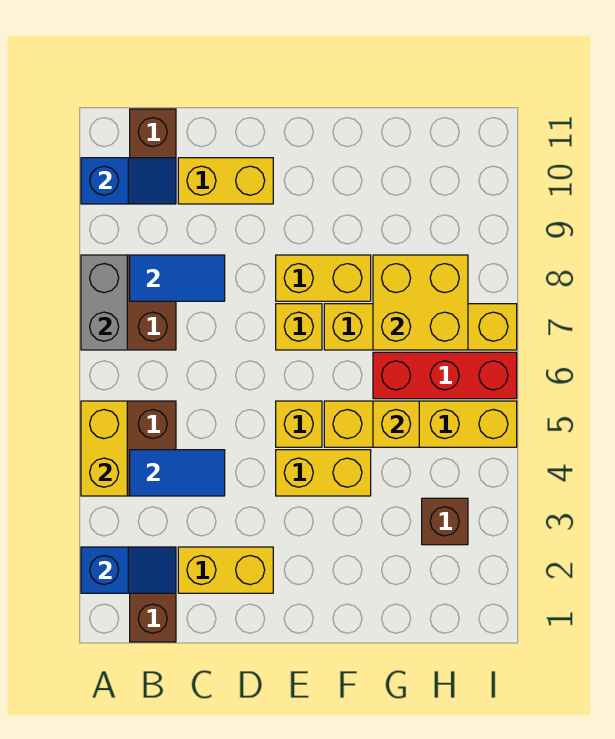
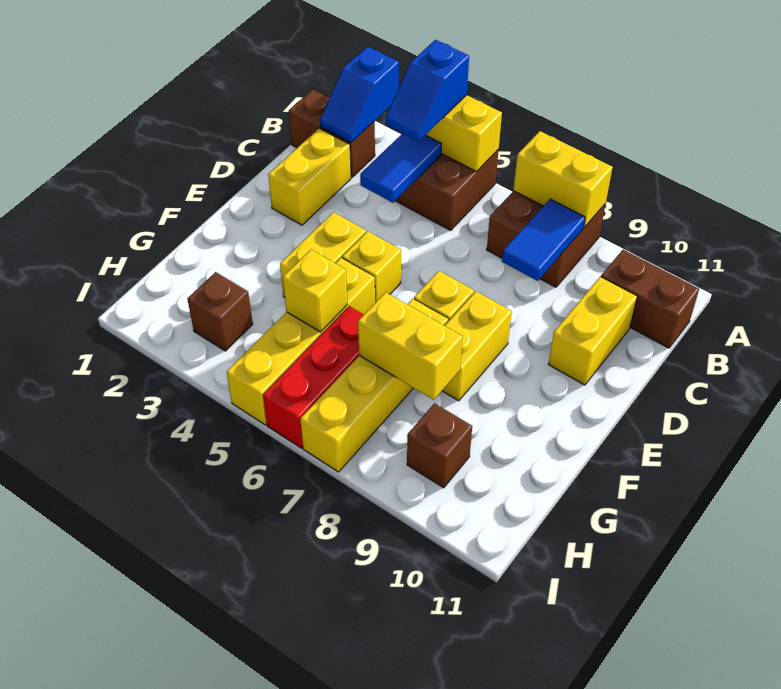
grey 1x2 brick [81,255,127,350] -> yellow 1x2 brick [513,131,613,227]
blue 1x2 slope [81,158,176,204] -> blue 1x2 slope moved to [386,40,469,141]
yellow 2x2 brick [373,255,468,350] -> yellow 1x2 brick [358,292,462,400]
none -> brown 1x1 brick [407,403,472,488]

